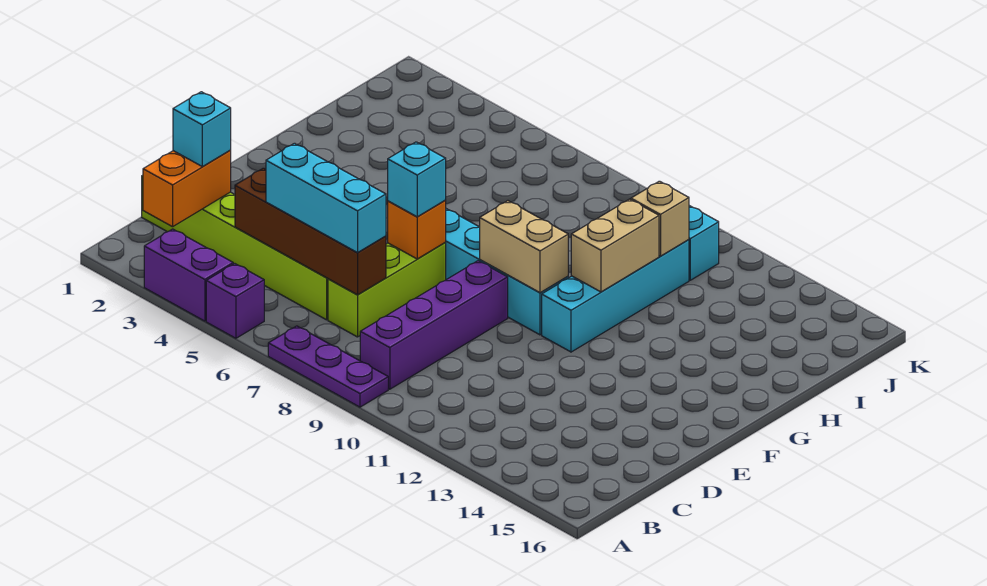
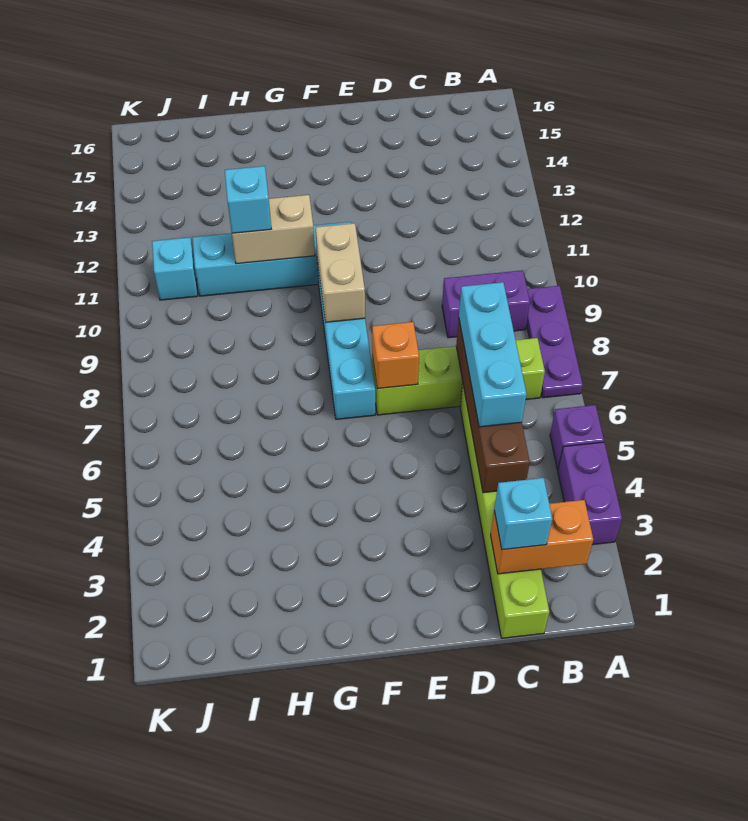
purple 1x4 brick [360,261,508,389] -> purple 1x2 brick [442,270,530,338]
lime 1x3 brick [328,243,446,337] -> lime 1x4 brick [372,338,545,415]
cyan 1x1 brick [388,142,446,217] -> cyan 1x1 brick moved to [225,166,271,233]
tan 1x1 brick [631,181,689,256] -> none

